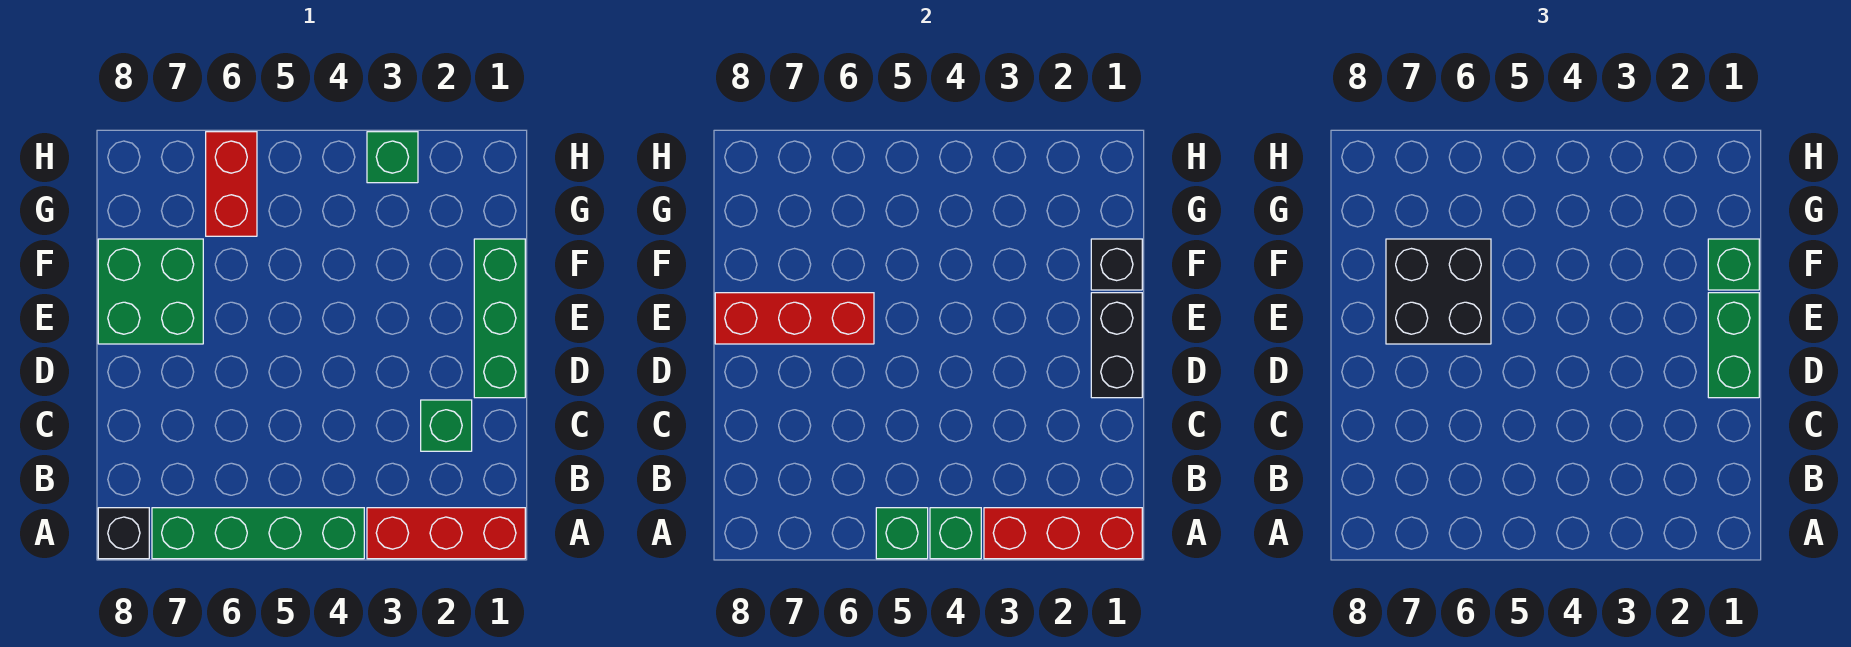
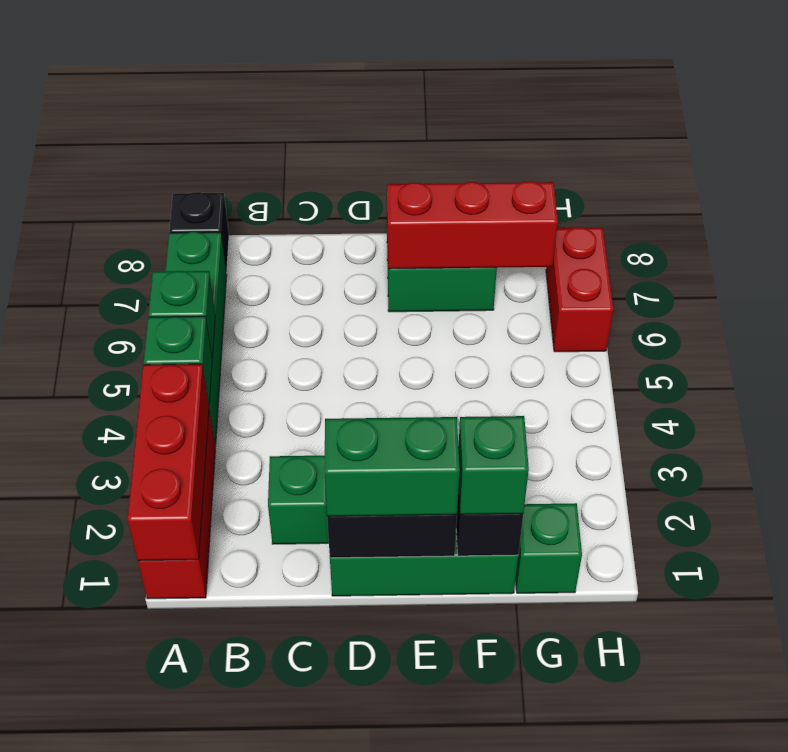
red 1x3 brick [715,293,874,344] -> red 1x3 brick turned to [387,181,558,269]
black 2x2 brick [1386,239,1491,344] -> none
red 1x2 brick [206,132,257,236] -> red 1x2 brick turned to [546,227,613,352]
green 1x1 brick [367,132,418,183] -> green 1x1 brick moved to [516,503,582,593]

